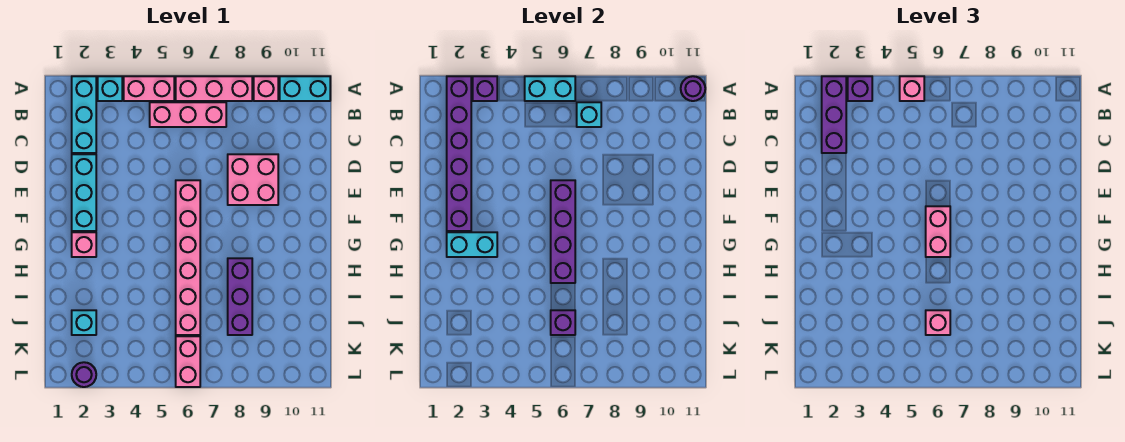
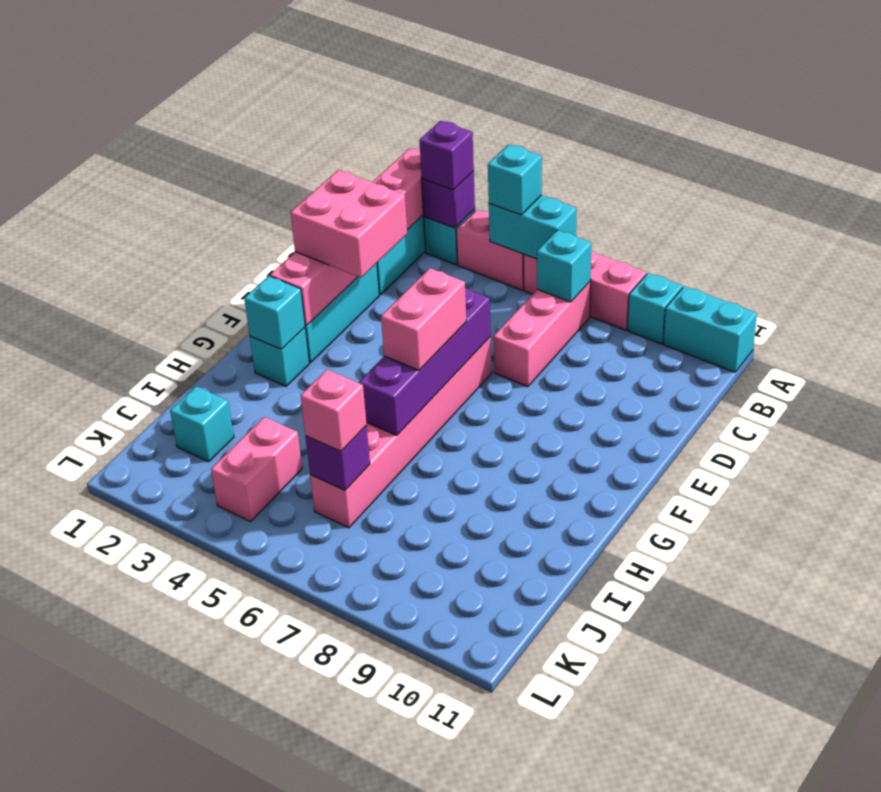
purple 1x6 brick [447,76,471,231] -> pink 1x6 brick [270,148,424,326]
purple 1x3 brick [822,76,846,153] -> none
pink 1x1 brick [900,76,924,101] -> cyan 1x1 brick [488,144,542,215]
pink 1x1 brick [254,76,278,101] -> cyan 1x1 brick [628,273,682,344]
purple 1x1 round brick [681,76,705,101] -> none
pink 1x3 brick [150,102,226,127] -> pink 1x3 brick turned to [493,281,591,387]
pink 2x2 brick [228,154,278,205] -> pink 2x2 brick moved to [290,170,407,278]
pink 1x1 brick [72,232,96,257] -> cyan 1x1 brick [250,328,309,386]
cyan 1x2 brick [447,232,497,257] -> cyan 1x1 brick [244,276,305,349]
purple 1x3 brick [228,258,252,335] -> none
pink 1x2 brick [176,336,200,387] -> pink 1x2 brick moved to [211,417,302,522]
purple 1x1 round brick [72,362,96,387] -> none

